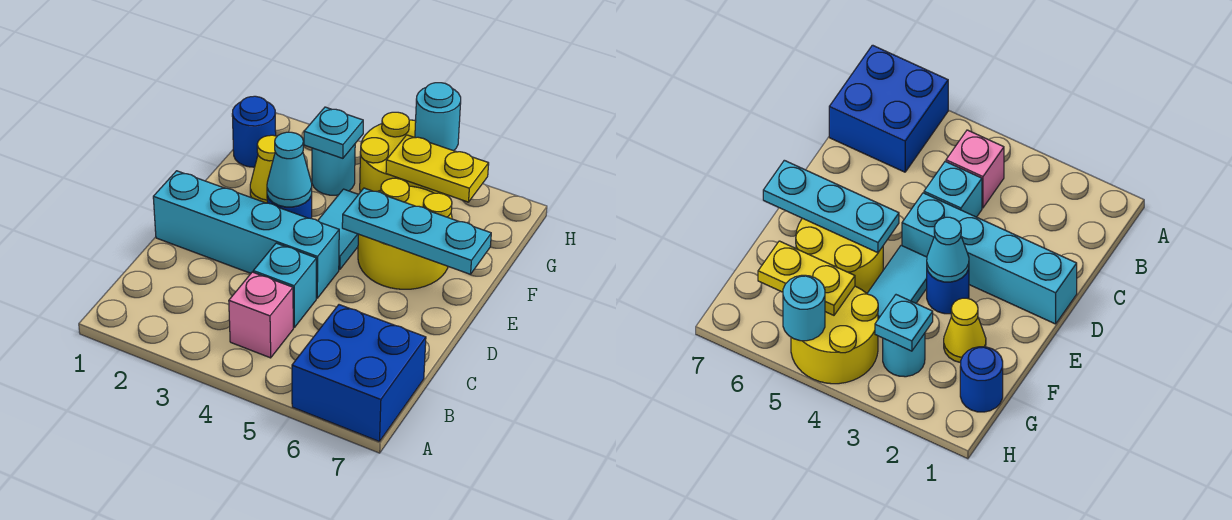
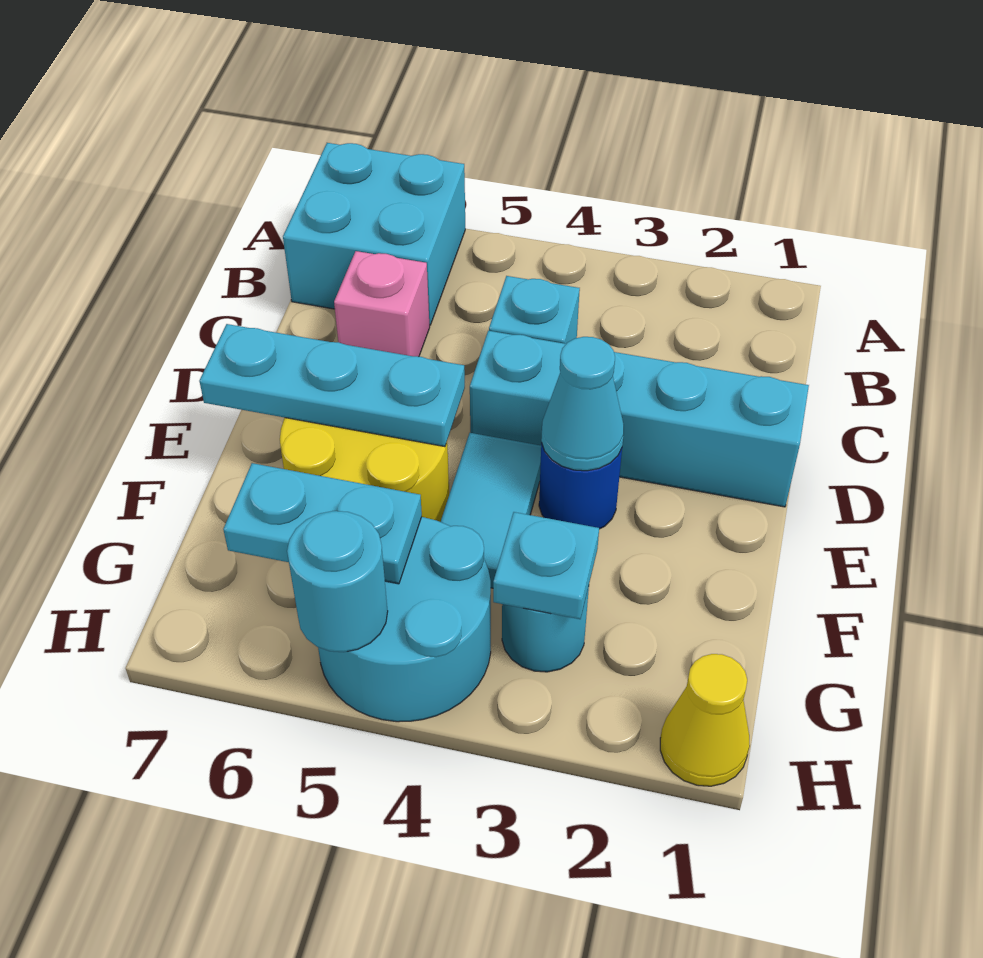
blue 2x2 brick [292,305,426,442] -> cyan 2x2 brick [283,143,465,325]
pink 1x1 brick [229,272,293,358] -> pink 1x1 brick moved to [334,251,430,357]
yellow 1x1 cone [250,135,277,203] -> yellow 1x1 cone moved to [660,654,750,786]
blue 1x1 round brick [232,96,276,167] -> none
yellow 2x2 round brick [360,112,448,196] -> cyan 2x2 round brick [318,517,491,722]
yellow 1x2 plate [386,135,489,202] -> cyan 1x2 plate [223,463,422,584]

